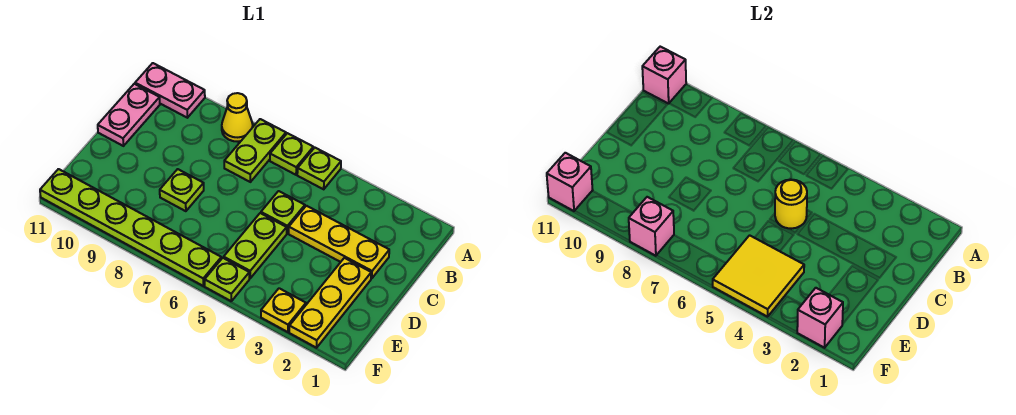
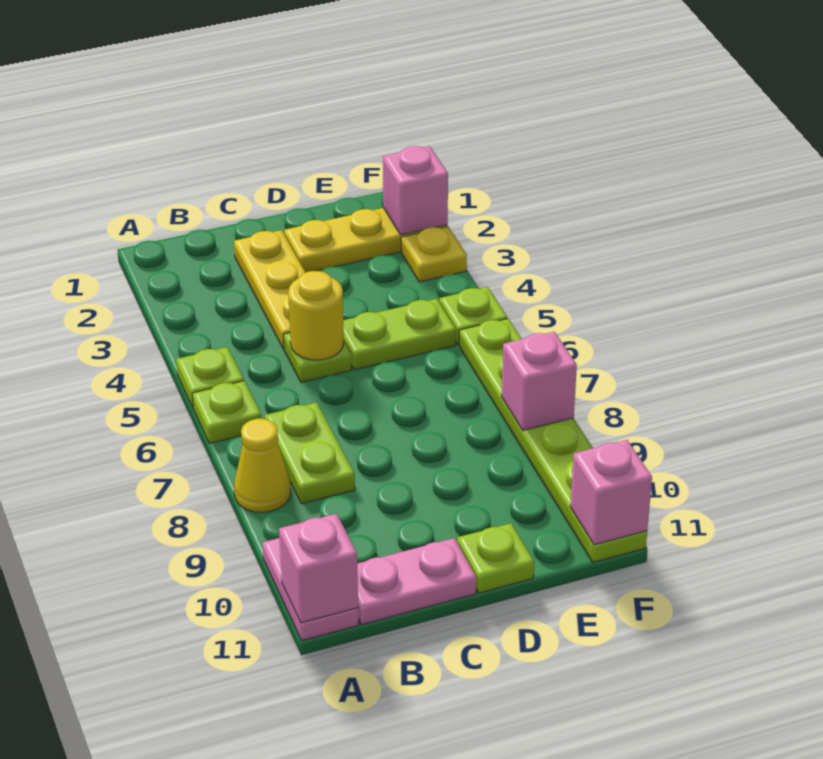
lime 1x2 plate [224,119,286,182] -> lime 1x2 plate turned to [265,402,355,504]
lime 1x1 plate [160,169,204,211] -> lime 1x1 plate moved to [457,523,534,593]
yellow 2x2 tile [713,235,804,317] -> none

